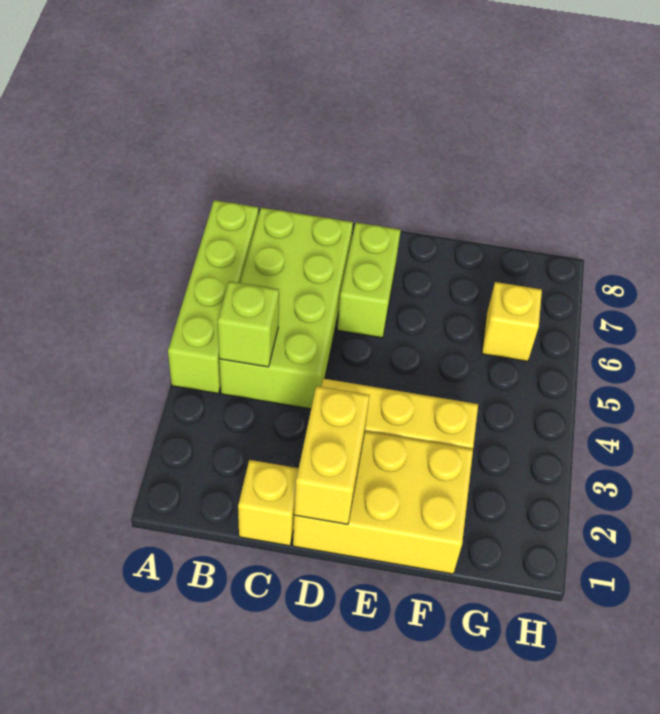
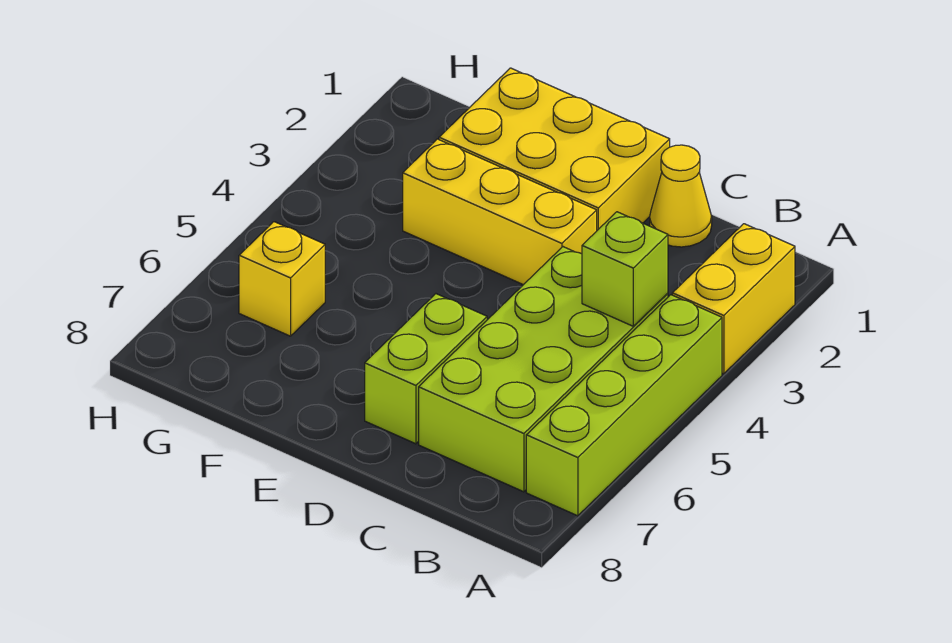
yellow 1x1 brick [238,460,299,546] -> yellow 1x1 cone [650,145,712,247]
yellow 1x2 brick [294,386,369,524] -> yellow 1x2 brick moved to [672,224,795,374]

